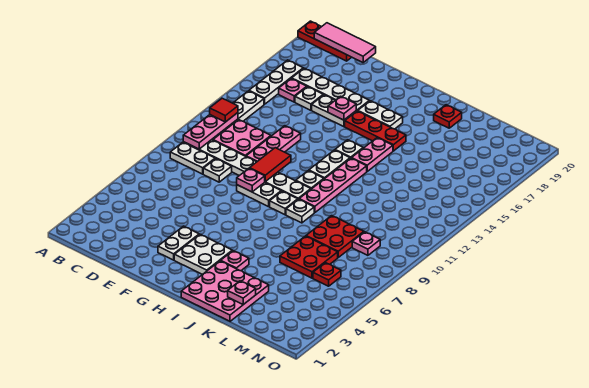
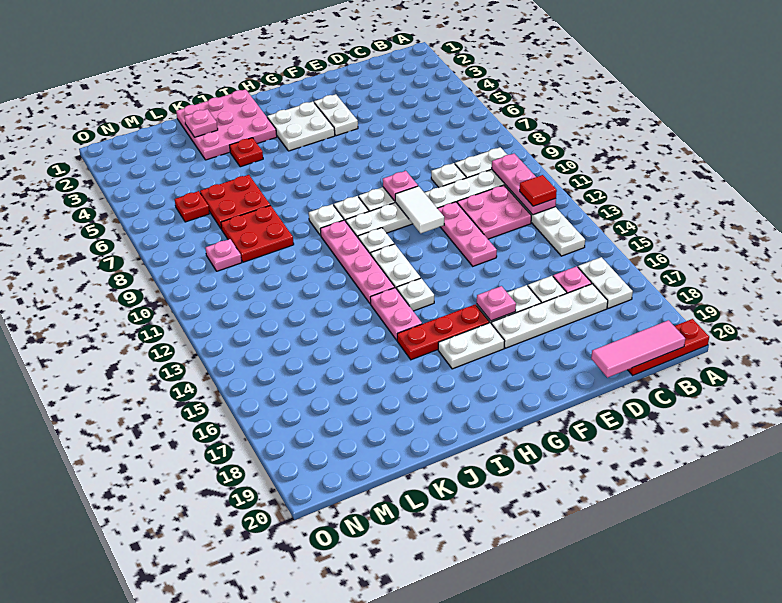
white 1x3 plate [249,60,303,104] -> white 1x2 plate [578,257,633,308]
red 1x2 tile [250,148,291,181] -> white 1x2 tile [395,186,444,233]
pink 1x1 plate [221,251,249,271] -> none
red 1x1 plate [434,105,462,128] -> red 1x1 plate moved to [230,138,263,167]

